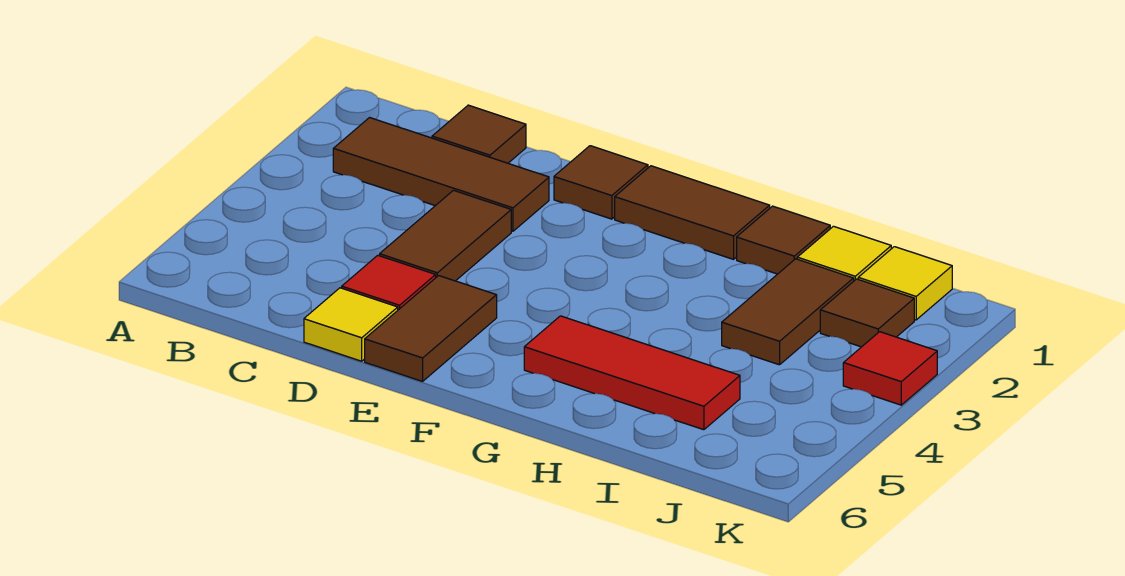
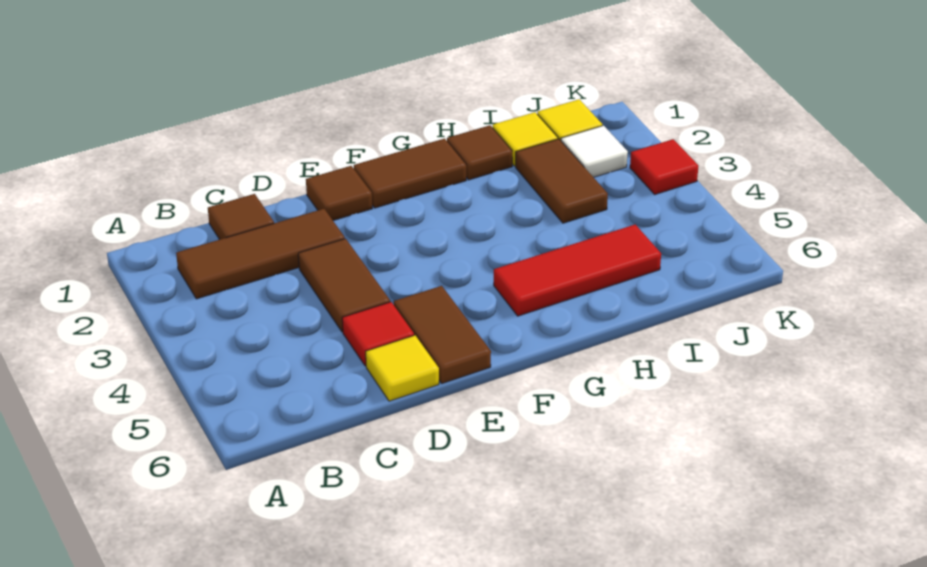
brown 1x1 tile [820,279,914,347] -> white 1x1 tile [561,126,628,177]

